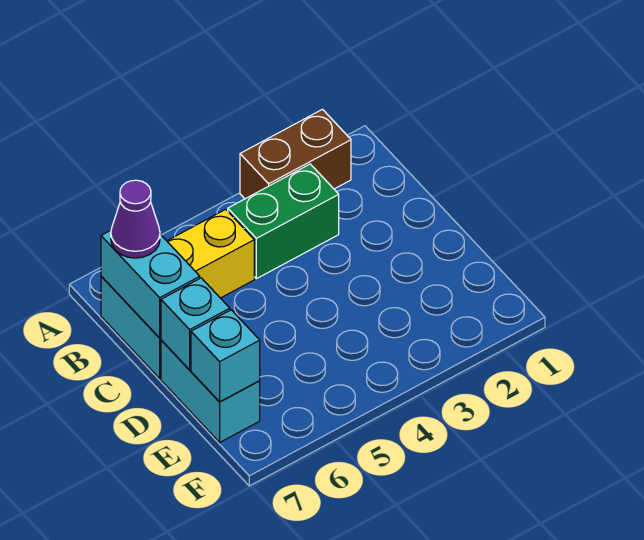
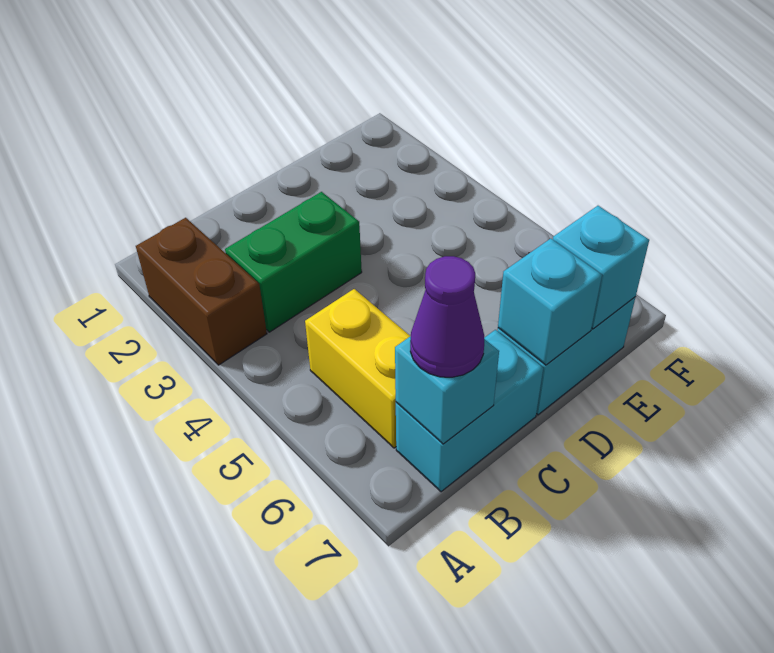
green 1x2 brick [228,164,339,279] -> green 1x2 brick turned to [225,192,362,332]
cyan 1x2 brick [101,230,200,338] -> cyan 1x1 brick [395,336,499,444]

